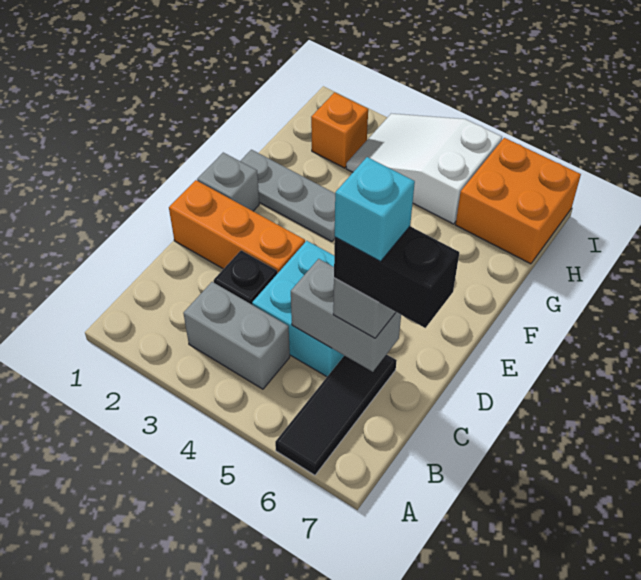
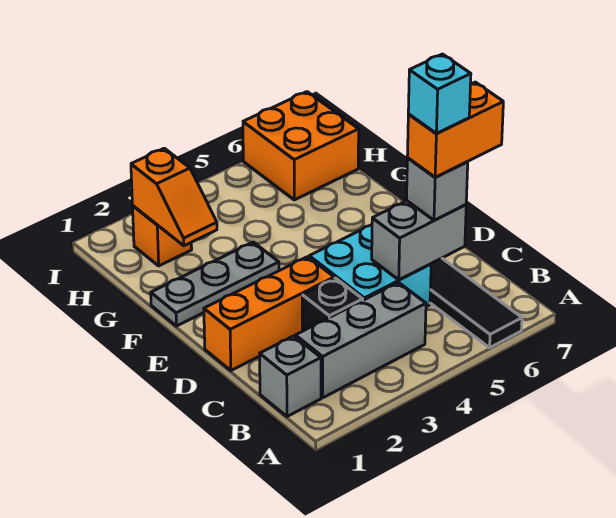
grey 1x2 brick [183,282,290,389] -> grey 1x3 brick [295,283,426,398]
black 1x2 brick [334,226,459,328] -> orange 1x2 brick [407,82,503,177]
grey 1x1 brick [197,153,259,211] -> grey 1x1 brick moved to [260,336,321,416]
none -> orange 1x2 slope [131,148,217,246]
white 2x3 slope [346,114,502,224] -> none

